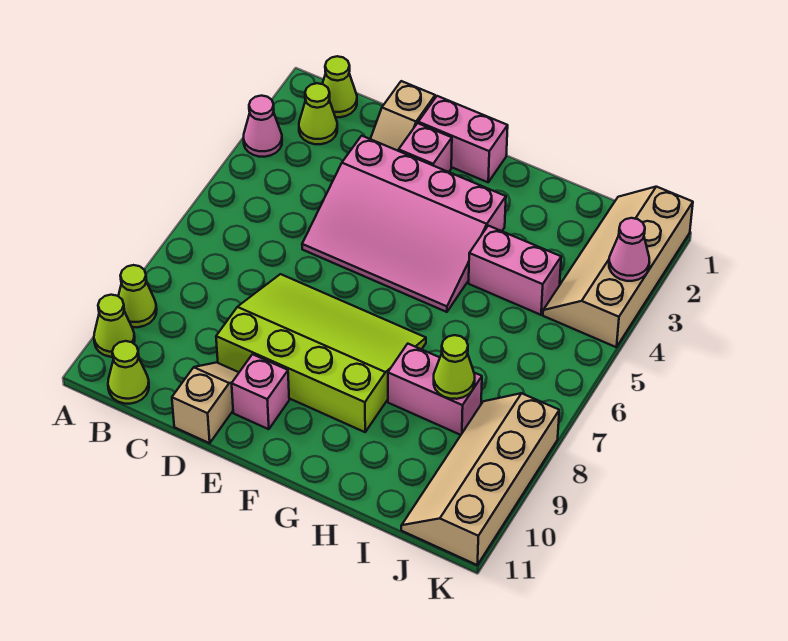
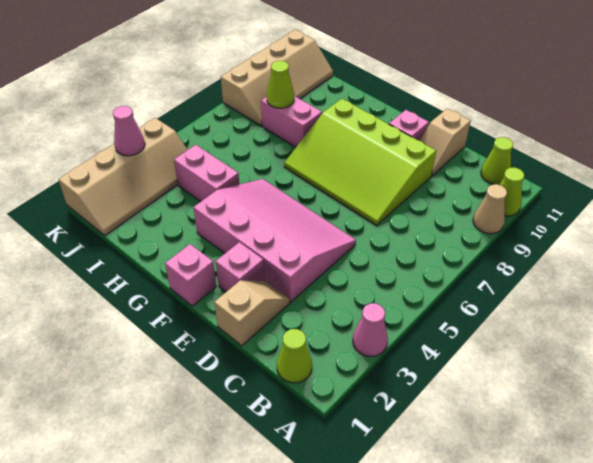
lime 1x1 cone [118,265,157,327] -> tan 1x1 cone [473,184,507,234]
lime 1x1 cone [299,83,337,144] -> none
pink 1x2 brick [418,96,508,182] -> pink 1x1 brick [165,244,216,306]

